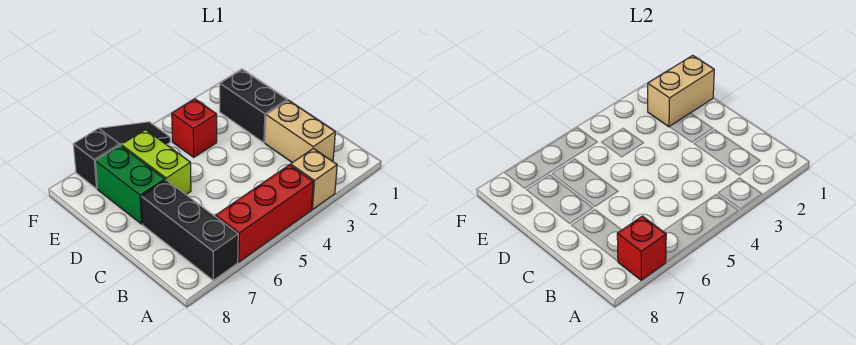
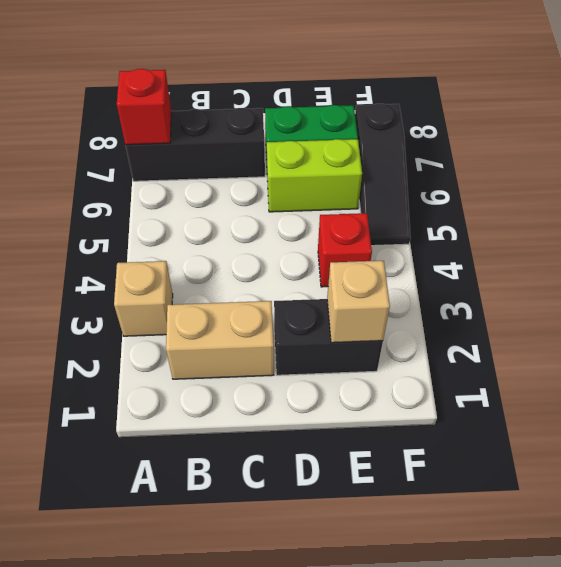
red 1x3 brick [216,165,313,262] -> none
tan 1x2 brick [648,55,714,127] -> tan 1x1 brick [327,261,390,343]

